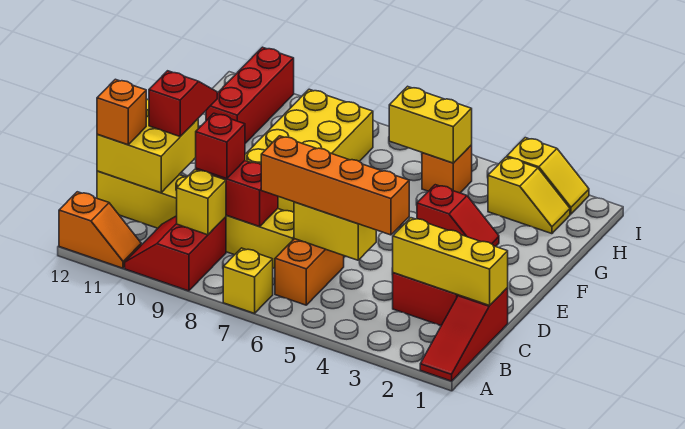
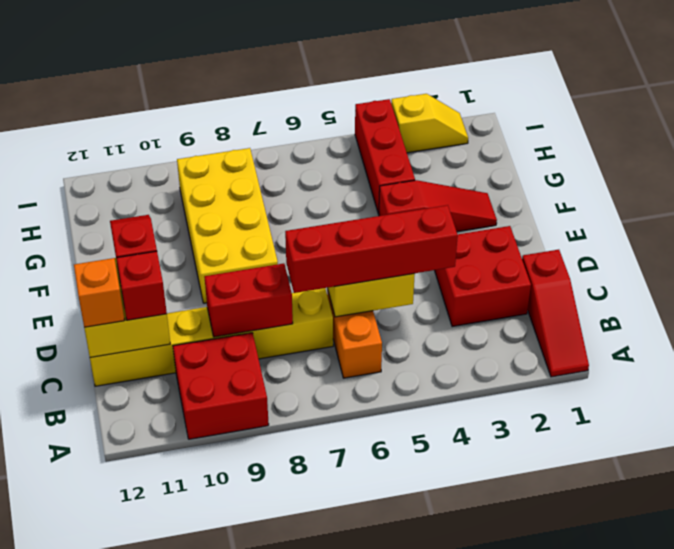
yellow 1x1 brick [223,248,273,313] -> none
red 2x2 slope [125,216,226,291] -> red 2x2 brick [173,333,269,439]
orange 1x2 slope [59,192,141,268] -> none
yellow 1x1 brick [177,169,226,235] -> none
yellow 1x3 brick [393,218,508,305] -> none
orange 1x4 brick [261,136,409,235] -> red 1x4 brick [285,205,458,293]
red 1x1 brick [196,113,245,179] -> red 1x1 brick moved to [117,251,167,320]
red 1x2 slope [417,185,499,247] -> red 1x3 slope [379,180,497,232]
red 1x3 brick [206,47,294,143] -> red 1x3 brick moved to [355,99,415,214]
yellow 1x2 slope [488,157,570,234] -> none
orange 1x1 brick [422,145,472,193] -> none
yellow 1x2 brick [389,86,472,163] -> none

